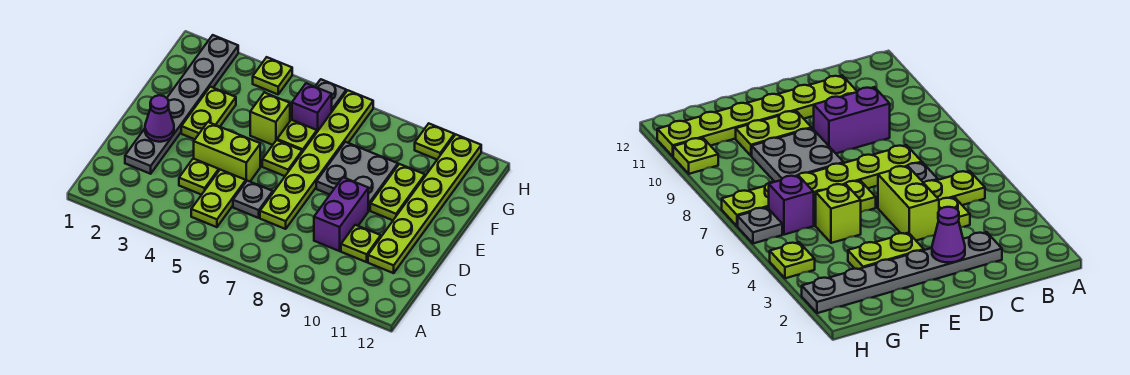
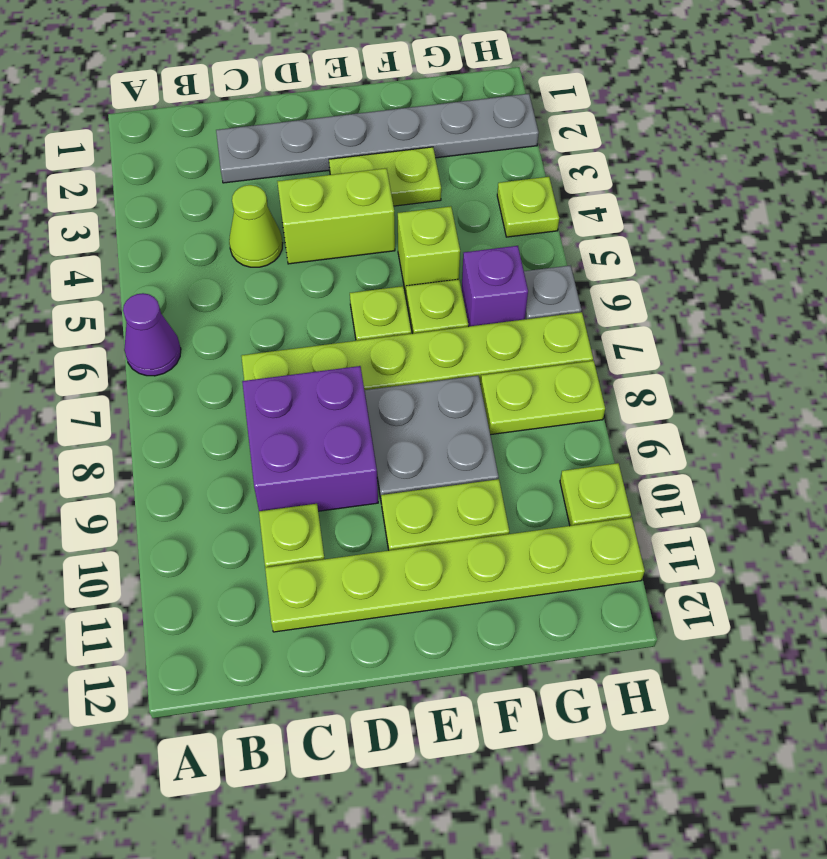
lime 1x2 plate [191,170,246,227] -> lime 1x2 plate moved to [480,361,605,435]
lime 1x1 plate [179,158,219,195] -> lime 1x1 cone [229,185,283,267]
grey 1x1 plate [233,181,273,218] -> none
purple 1x2 brick [314,177,368,251] -> purple 2x2 brick [242,366,378,511]
purple 1x1 cone [145,95,174,142] -> purple 1x1 cone moved to [123,293,181,376]
lime 1x2 brick [194,122,260,181] -> lime 1x2 brick turned to [277,168,395,264]

